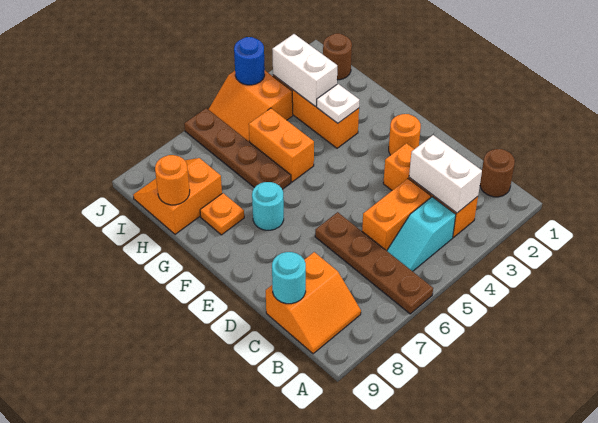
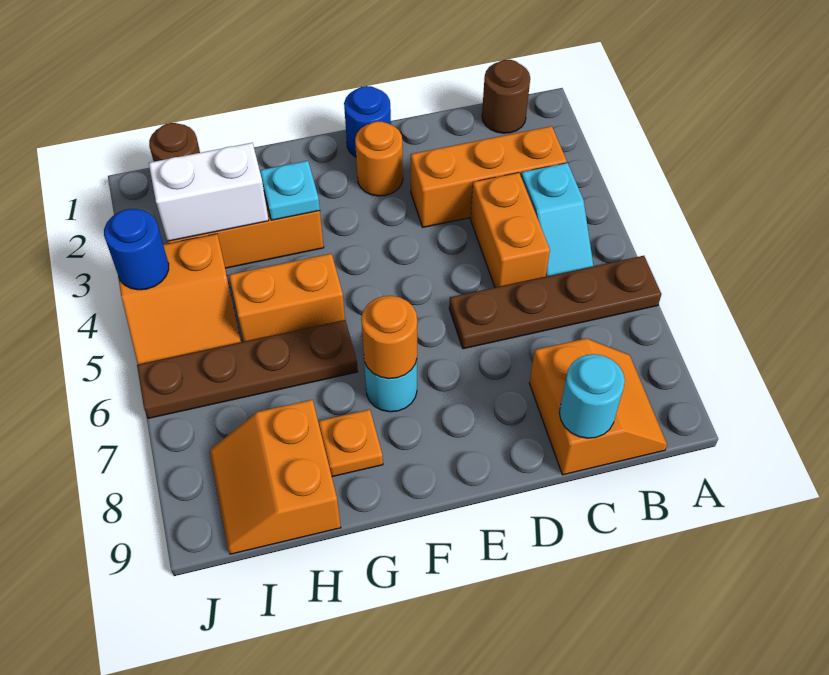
white 1x2 brick [409,135,482,213] -> none
none -> blue 1x1 round brick [344,86,391,157]
white 1x1 plate [317,84,359,123] -> cyan 1x1 plate [260,161,320,220]
orange 1x1 round brick [155,155,190,205] -> orange 1x1 round brick moved to [361,296,417,379]

